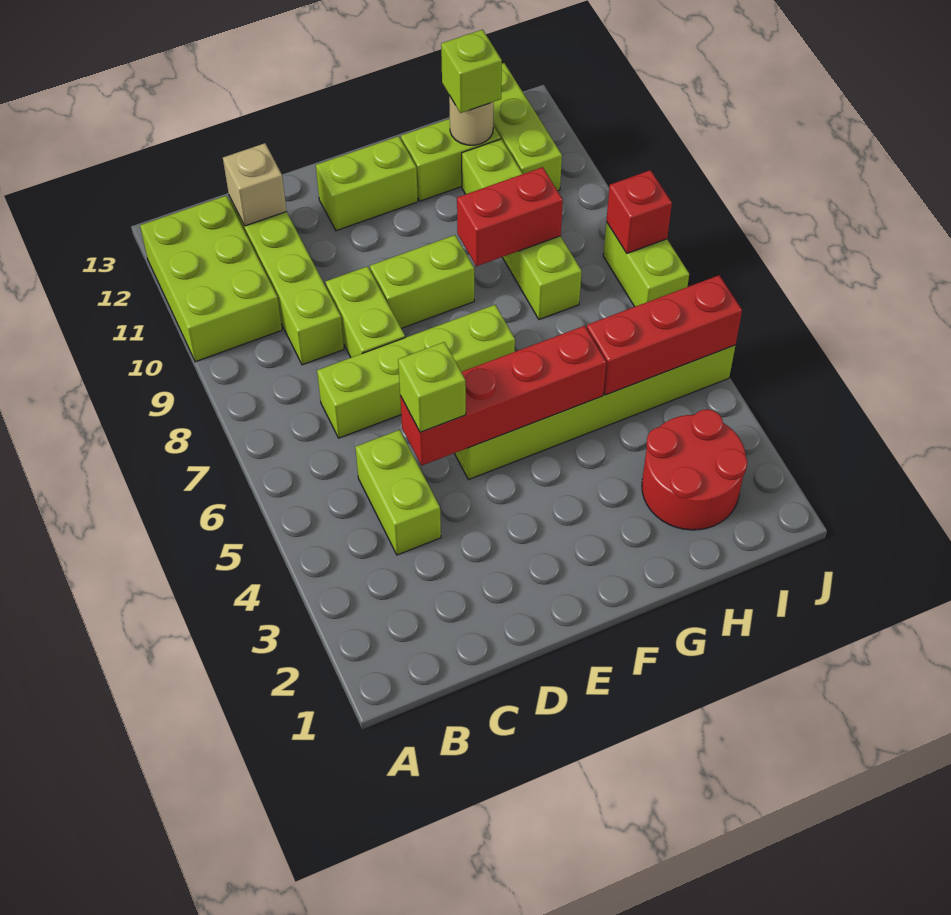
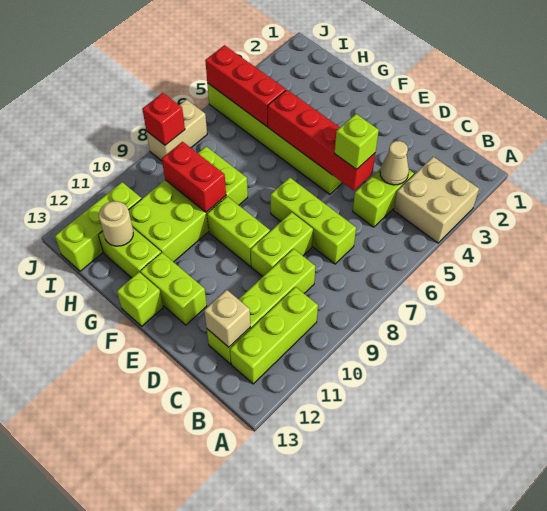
none -> tan 2x2 brick [394,157,479,243]
lime 2x3 brick [140,196,282,362] -> lime 1x3 brick [230,287,318,384]
none -> tan 1x1 cone [380,141,409,185]
lime 1x4 brick [317,305,515,438] -> lime 1x3 brick [271,178,356,264]
red 2x2 round brick [642,409,747,530] -> none
lime 1x4 brick [462,139,582,320] -> lime 2x4 brick [129,146,248,262]
lime 1x1 brick [441,30,502,113] -> lime 1x1 brick moved to [117,272,163,326]
lime 1x2 brick [603,222,689,307] -> tan 1x2 brick [146,100,207,161]

